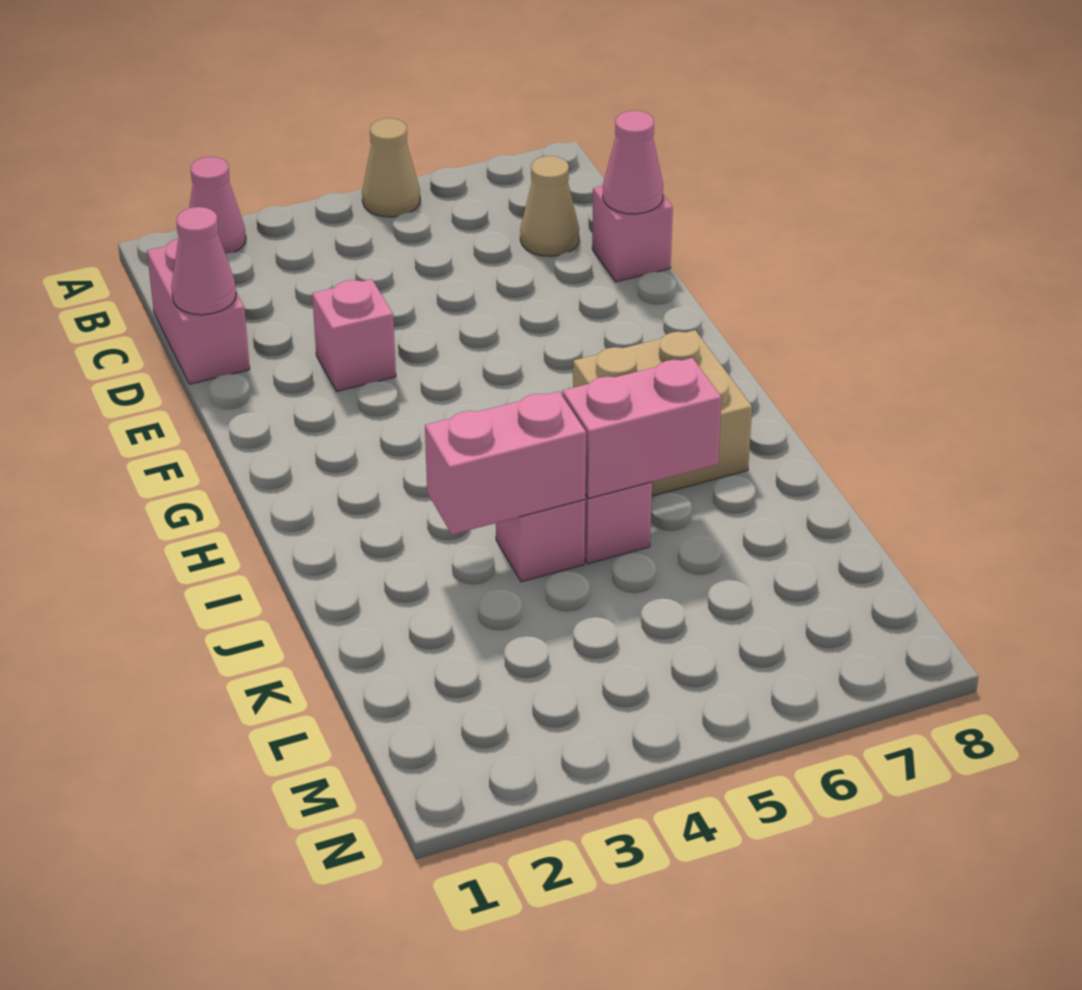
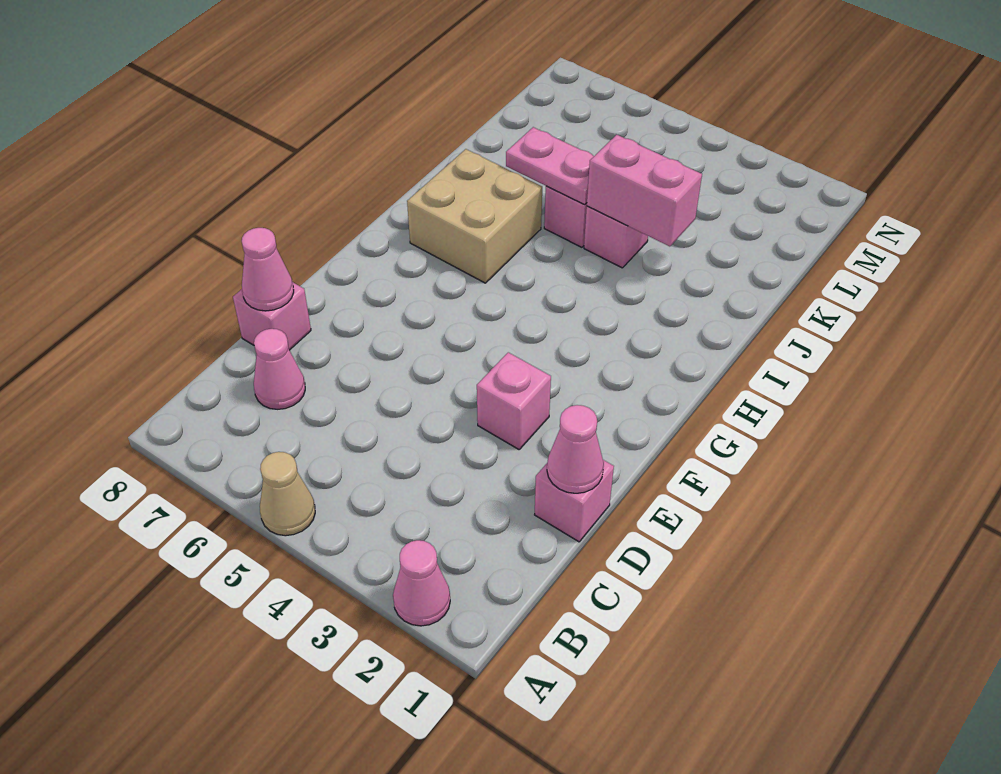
pink 1x2 brick [147,239,250,384] -> pink 1x1 brick [535,460,614,542]
tan 1x1 cone [520,156,579,256] -> pink 1x1 cone [254,329,305,409]
pink 1x2 brick [562,358,722,499] -> pink 1x2 plate [506,127,594,205]

